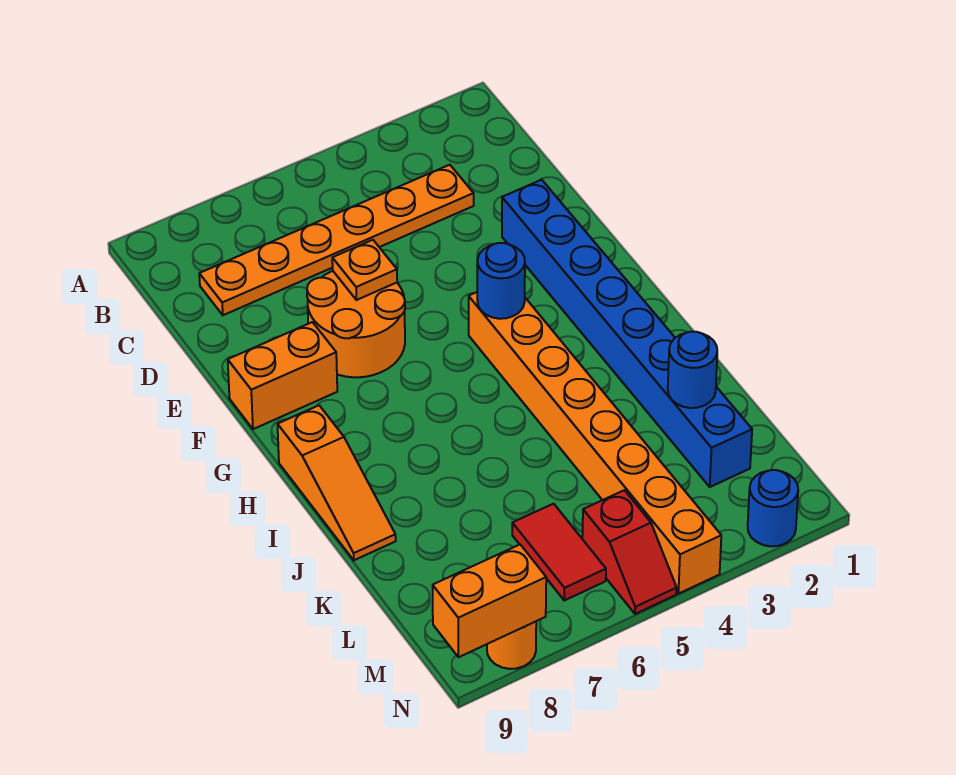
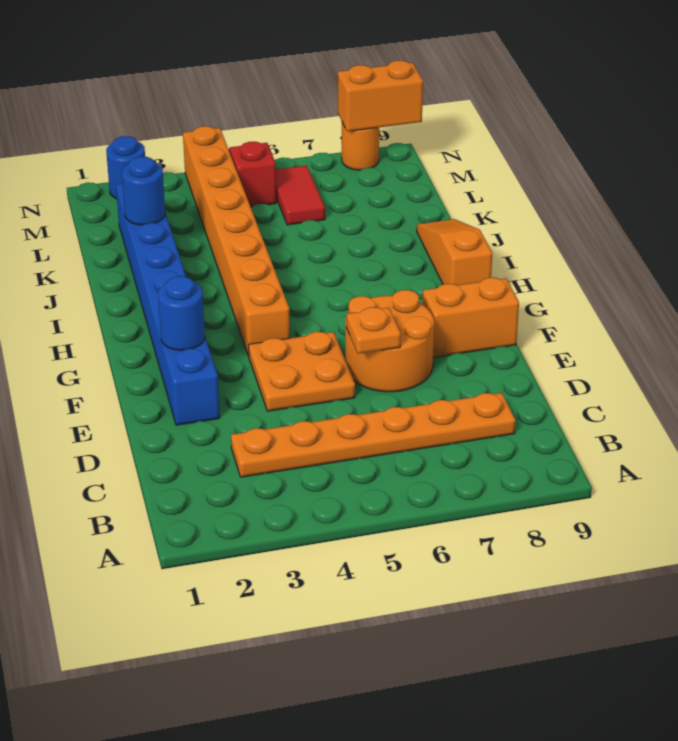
none -> orange 2x2 plate [249,332,355,411]
blue 1x1 round brick [477,243,525,319] -> blue 1x1 round brick moved to [158,276,205,350]

